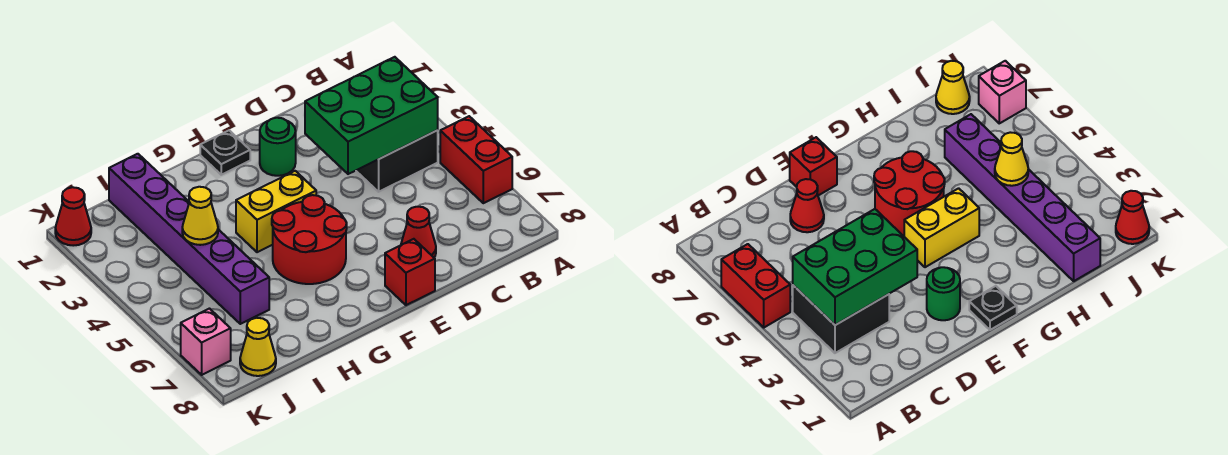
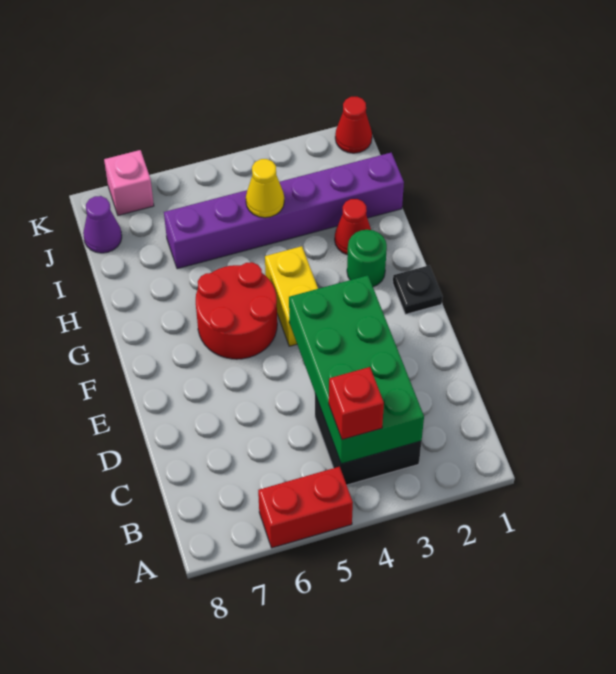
green 2x3 brick [305,57,438,174] -> green 2x4 brick [289,275,424,464]
red 1x1 cone [401,207,436,257] -> red 1x1 cone moved to [335,199,371,255]
green 1x1 round brick [260,118,296,176] -> green 1x1 round brick moved to [347,230,387,287]
red 1x1 brick [385,239,435,305] -> red 1x1 brick moved to [329,367,384,440]
yellow 1x1 cone [240,318,276,376] -> purple 1x1 cone [83,196,122,253]

